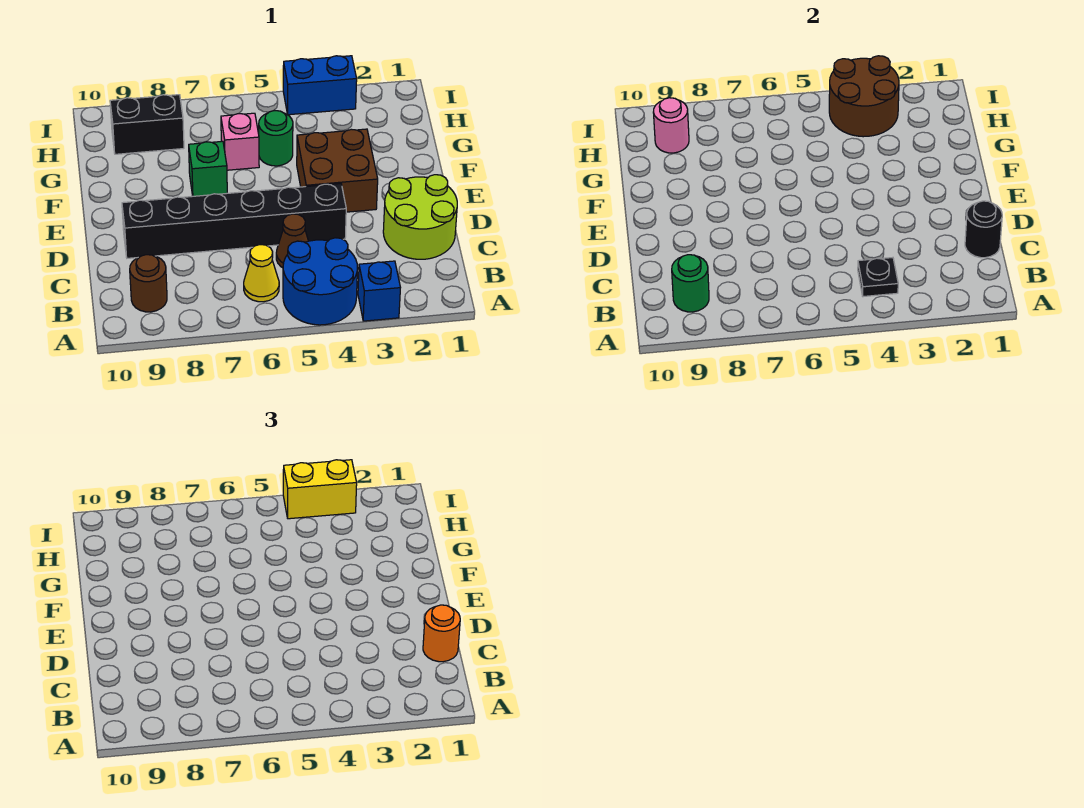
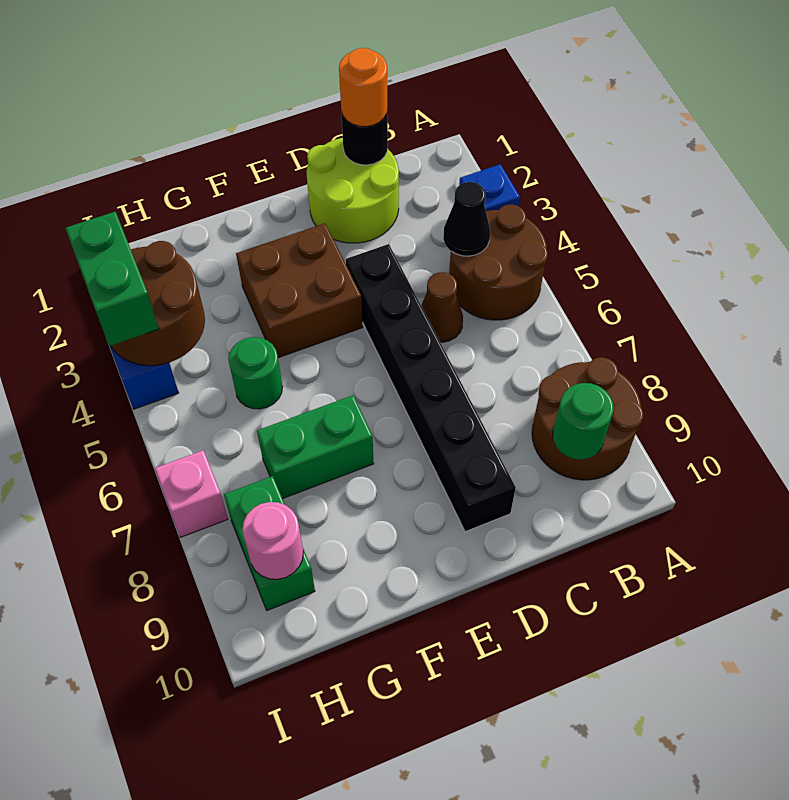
blue 2x2 round brick [283,238,358,325] -> brown 2x2 round brick [449,204,548,320]
black 1x1 plate [858,258,898,297] -> black 1x1 cone [443,182,490,256]
yellow 1x1 cone [244,245,279,302] -> none
brown 1x1 round brick [130,255,167,312] -> brown 2x2 round brick [532,357,643,480]
green 1x1 brick [189,141,227,196] -> green 1x2 brick [257,395,374,499]
pink 1x1 brick [221,113,259,170] -> pink 1x1 brick moved to [155,450,228,537]
black 1x2 brick [110,95,184,154] -> green 1x2 brick [224,476,315,610]
yellow 1x2 brick [283,460,357,519] -> green 1x2 brick [65,212,159,346]

